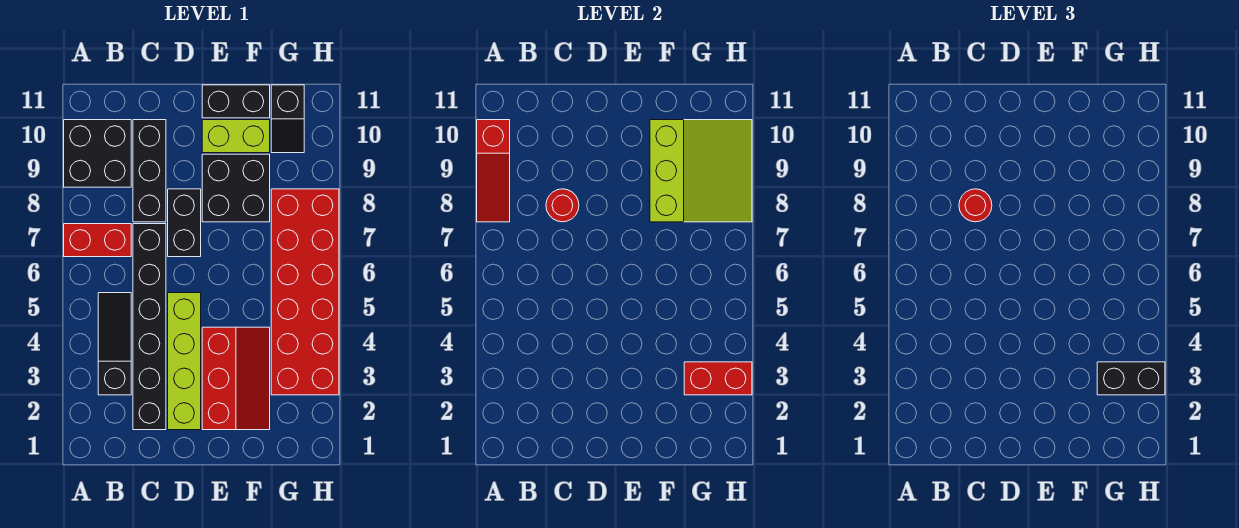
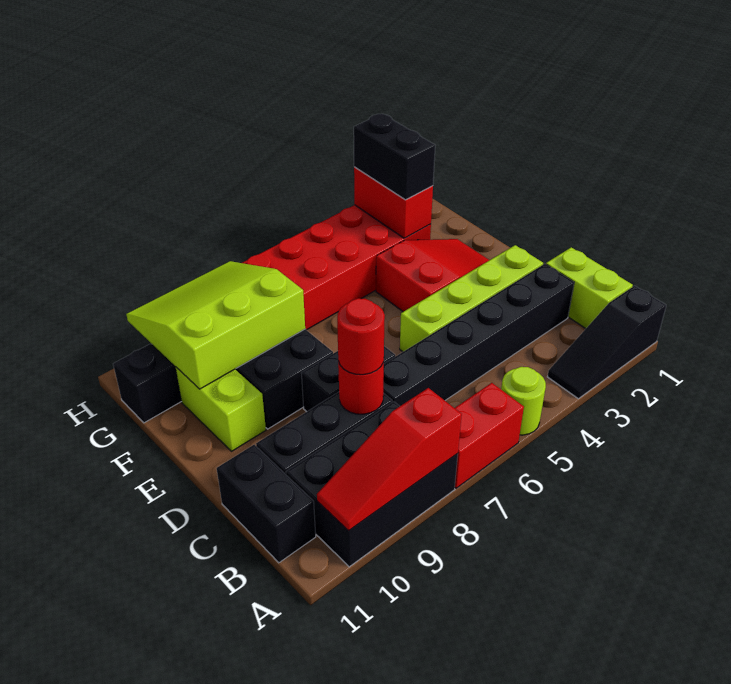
none -> lime 1x1 round brick [501,367,546,435]
red 1x2 brick [64,224,131,257] -> red 1x2 brick turned to [455,383,524,488]
red 1x3 slope [477,120,510,222] -> red 1x3 slope turned to [317,388,462,531]
black 2x2 brick [64,120,131,187] -> black 2x3 brick [286,402,458,567]
none -> lime 1x2 brick [546,247,633,328]
black 1x3 slope [98,293,131,395] -> black 1x3 slope moved to [547,286,666,399]
red 2x3 slope [202,327,270,430] -> red 2x3 slope turned to [376,239,489,312]
black 1x2 brick [202,85,270,118] -> black 1x2 brick moved to [217,445,316,563]

